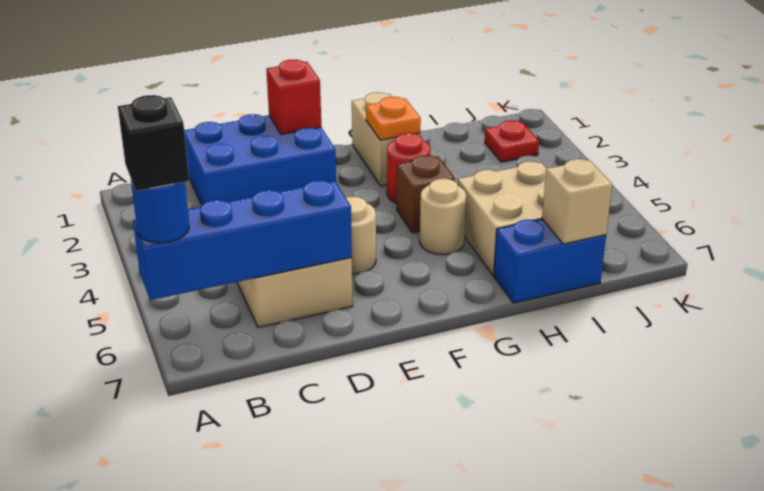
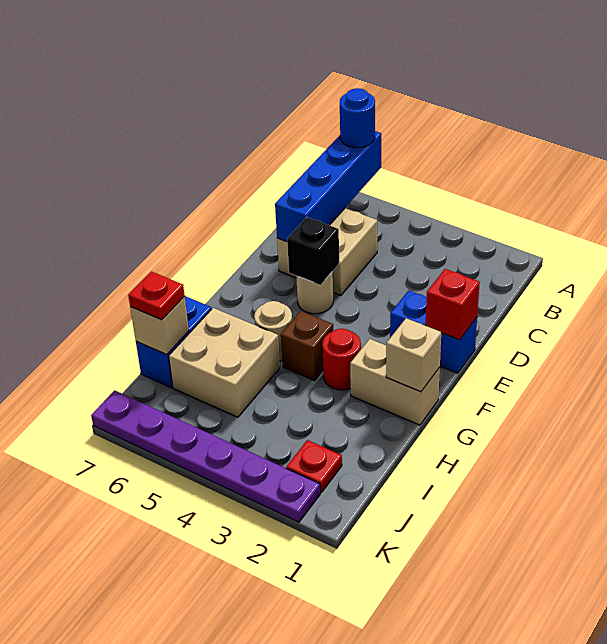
black 1x1 brick [118,95,189,191] -> black 1x1 brick moved to [287,217,339,285]
blue 2x3 brick [184,114,336,205] -> blue 1x2 brick [390,290,477,373]
none -> tan 1x1 brick [386,318,441,392]
orange 1x1 plate [366,97,421,140] -> none
none -> red 1x1 plate [128,272,185,320]
none -> purple 1x6 plate [91,390,320,522]

